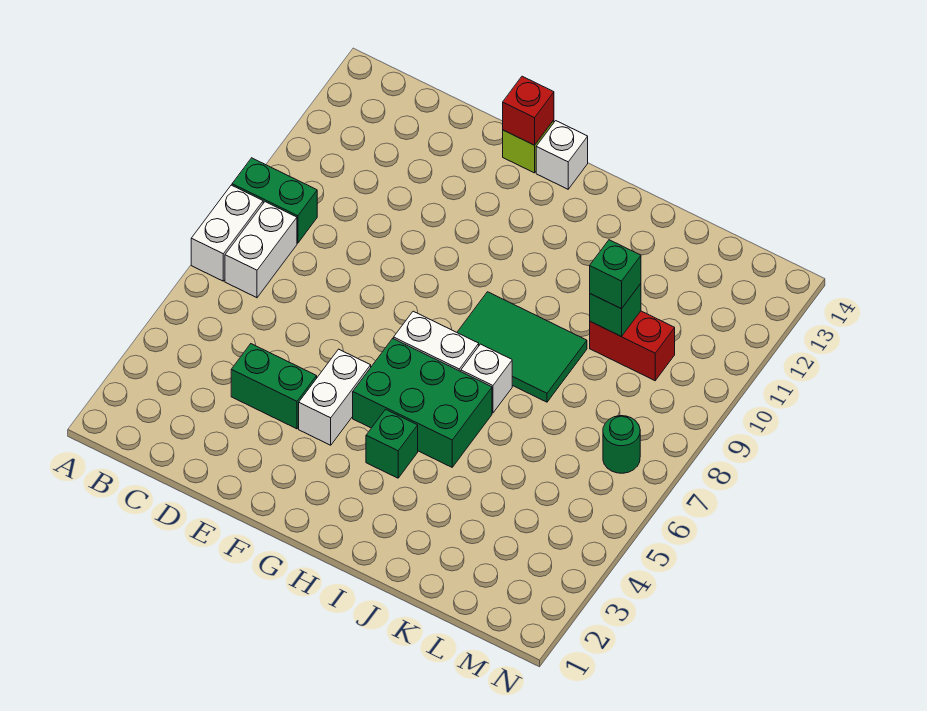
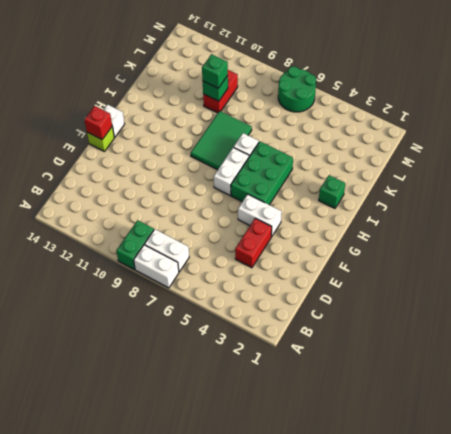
green 1x2 brick [231,344,317,429] -> red 1x2 brick [235,218,272,268]
green 1x1 brick [366,409,418,478] -> green 1x1 brick moved to [319,175,345,208]
green 1x1 round brick [603,416,640,473] -> green 2x2 round brick [278,66,316,112]

